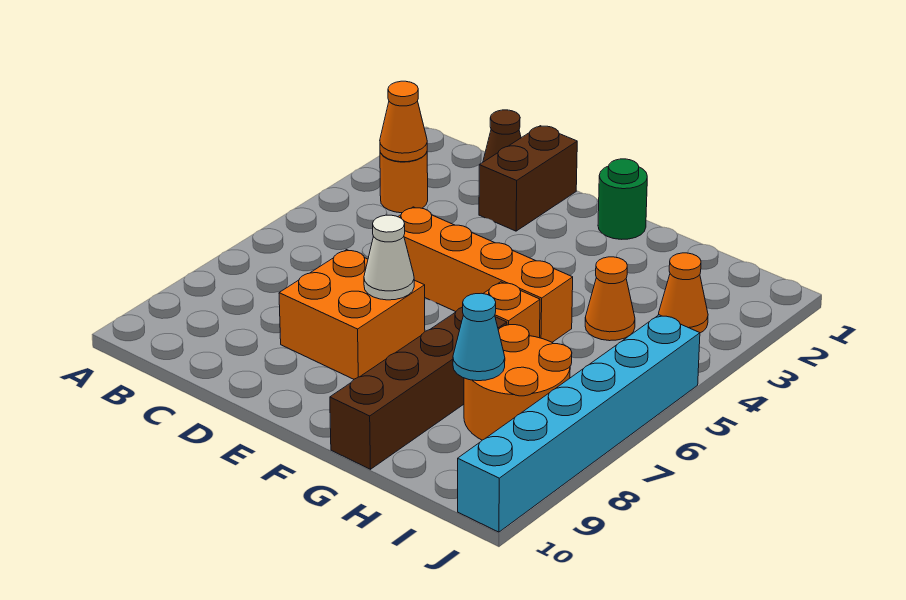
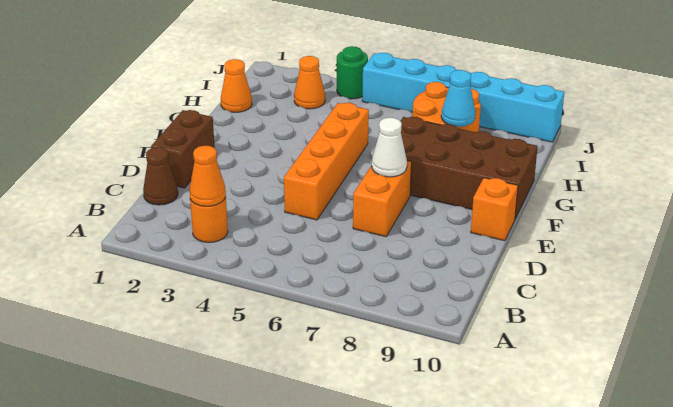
brown 1x2 brick [479,126,577,231] -> brown 1x2 brick turned to [151,110,215,188]
orange 2x2 brick [279,250,425,379] -> orange 1x2 brick [353,160,412,237]
green 1x1 round brick [598,159,647,239] -> green 1x1 round brick moved to [337,46,368,99]
orange 1x1 brick [483,282,540,338] -> orange 1x1 brick moved to [471,178,518,241]
brown 1x4 brick [330,307,507,469] -> brown 2x4 brick [401,117,538,219]
orange 1x1 cone [585,257,635,341] -> orange 1x1 cone moved to [221,59,252,112]

